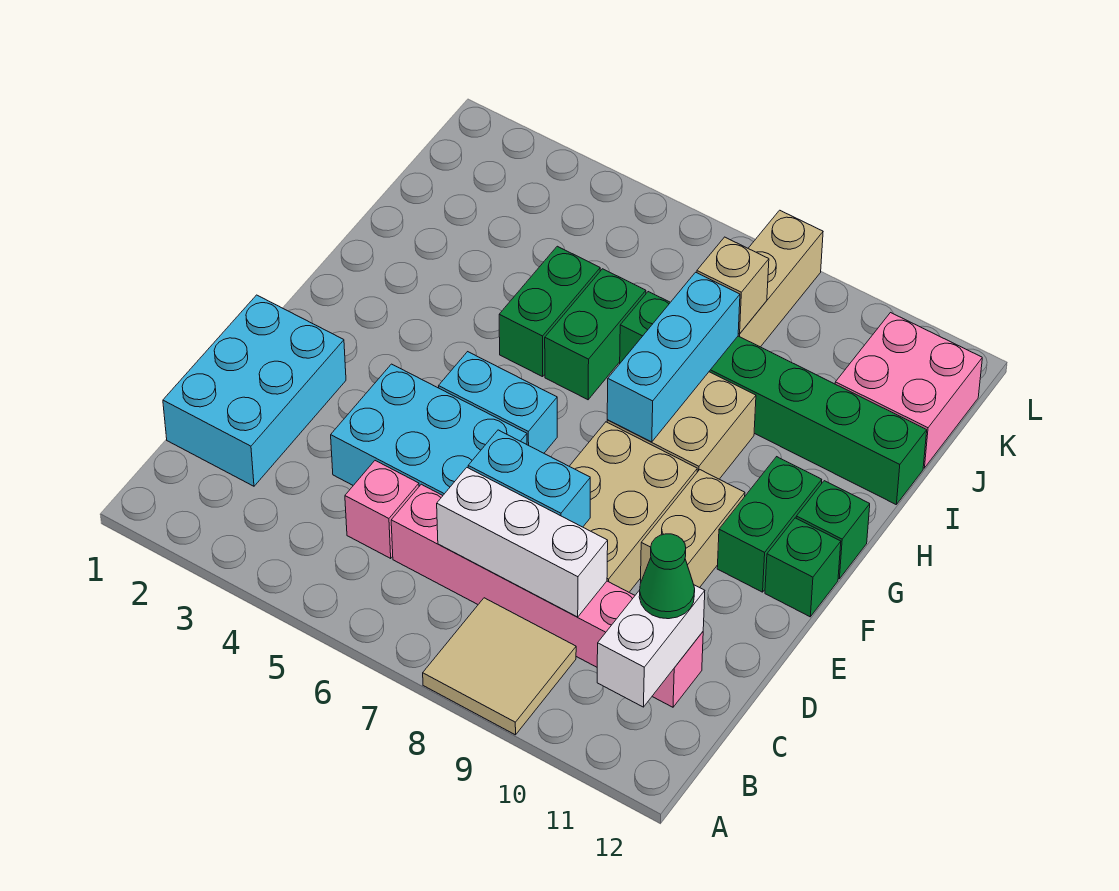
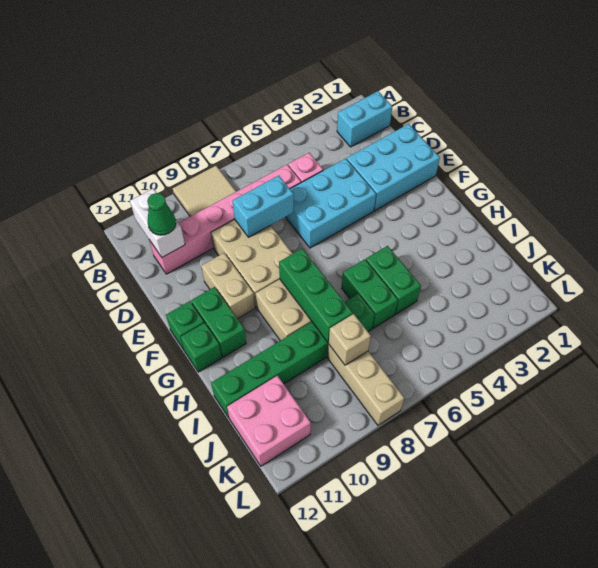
cyan 2x3 brick [163,295,346,486] -> cyan 2x3 brick turned to [347,124,440,210]
white 1x3 brick [437,468,608,617] -> none
cyan 1x2 brick [439,352,557,453] -> cyan 1x2 brick moved to [337,91,392,147]
cyan 1x3 brick [607,272,740,442] -> green 1x3 brick [279,249,353,342]

